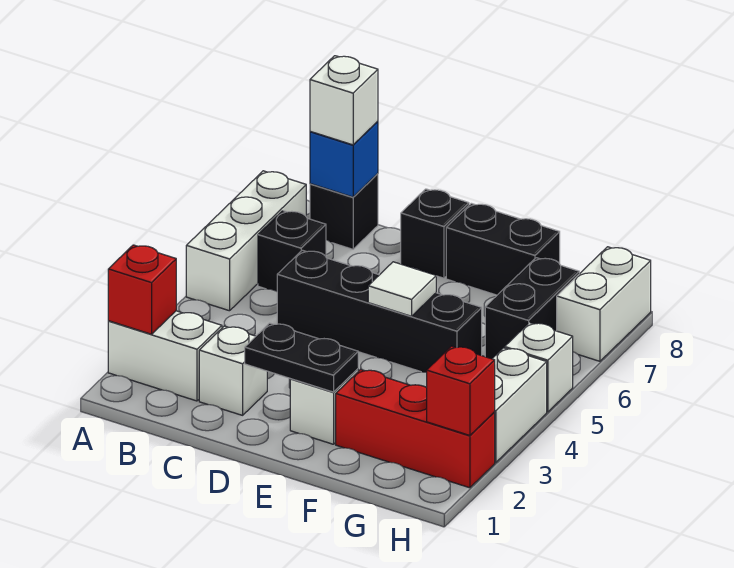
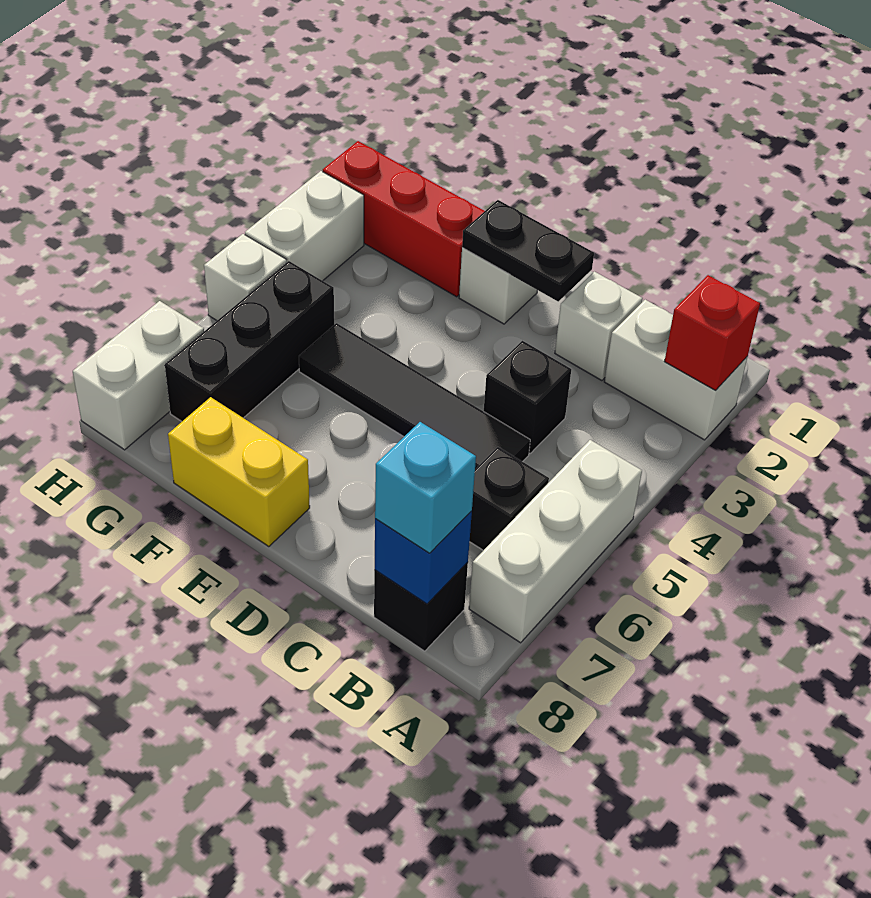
white 1x1 brick [310,56,378,145] -> cyan 1x1 brick [375,422,476,553]
black 1x4 brick [277,250,482,373] -> black 1x4 tile [299,323,530,469]
black 1x1 brick [401,189,469,278] -> black 1x1 brick moved to [484,341,571,453]
white 1x1 tile [368,262,436,316] -> none
black 1x2 brick [446,203,560,295] -> yellow 1x2 brick [168,397,310,547]
black 1x2 brick [485,258,579,359] -> black 1x3 brick [165,261,334,421]
red 1x1 brick [427,346,495,435] -> none

